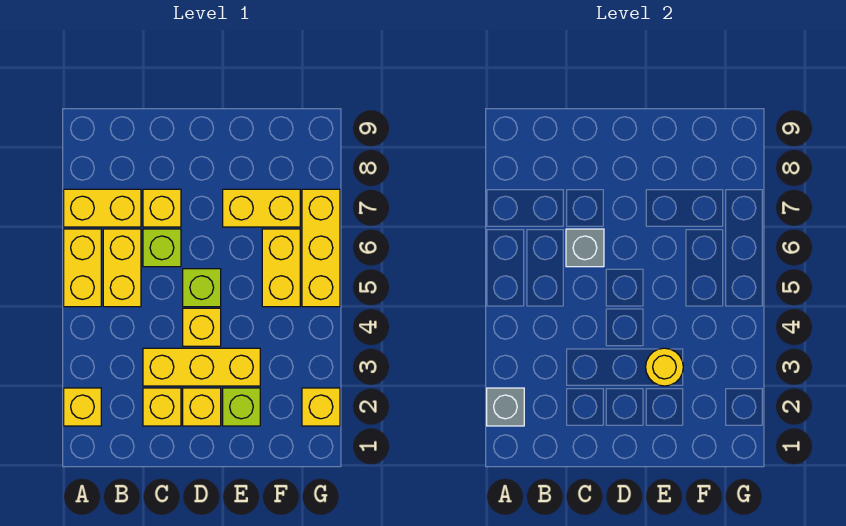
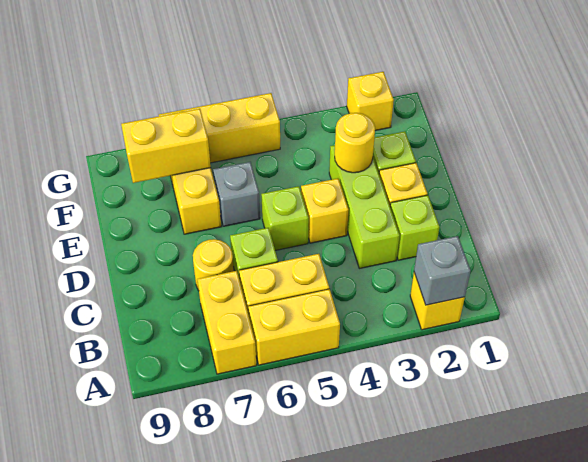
yellow 1x1 brick [143,388,181,426] -> lime 1x1 brick [390,195,439,260]
yellow 1x3 brick [143,348,260,386] -> lime 1x3 brick [329,145,400,269]
grey 1x1 brick [566,229,604,267] -> grey 1x1 brick moved to [213,162,260,226]
yellow 1x1 brick [143,189,181,227] -> yellow 1x1 round brick [193,239,234,290]
yellow 1x2 brick [262,229,300,307] -> yellow 1x2 brick moved to [121,109,211,183]

